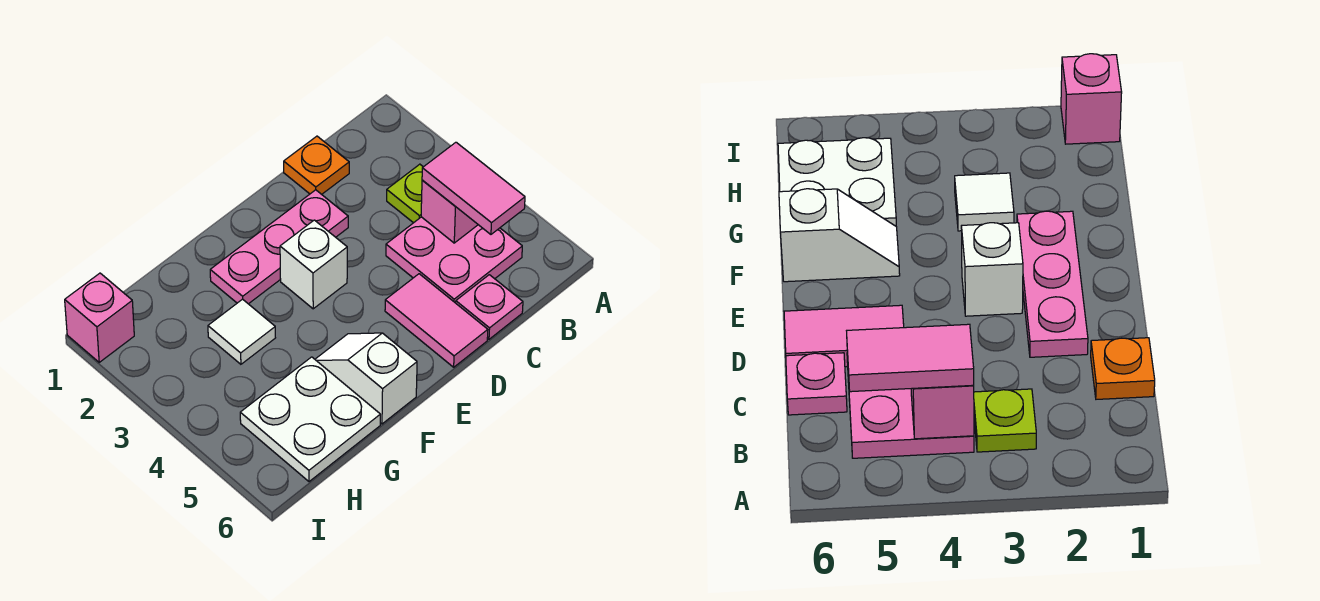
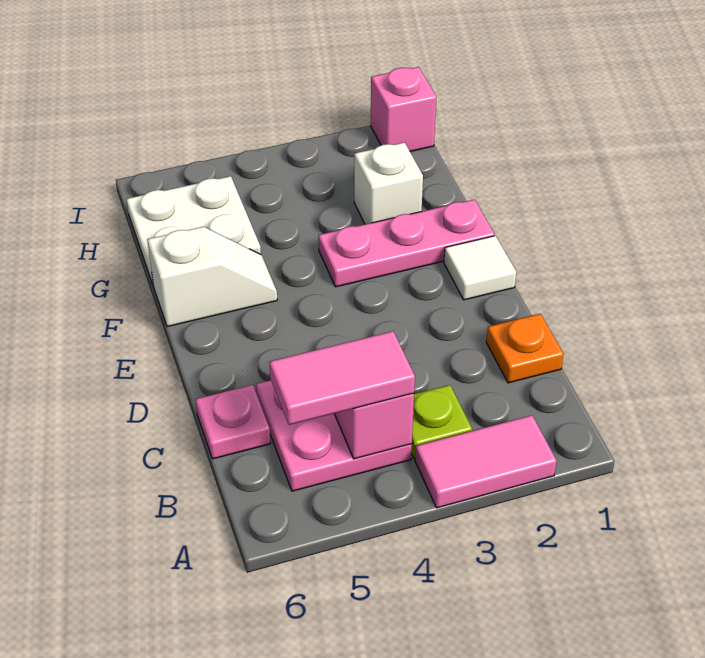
pink 1x3 plate [210,190,348,304] -> pink 1x3 plate turned to [318,200,494,287]
pink 1x2 tile [385,274,488,367] -> pink 1x2 tile moved to [415,415,557,508]
white 1x1 brick [280,220,347,309] -> white 1x1 brick moved to [354,143,423,224]
white 1x1 tile [208,299,275,364] -> white 1x1 tile moved to [444,236,516,300]

